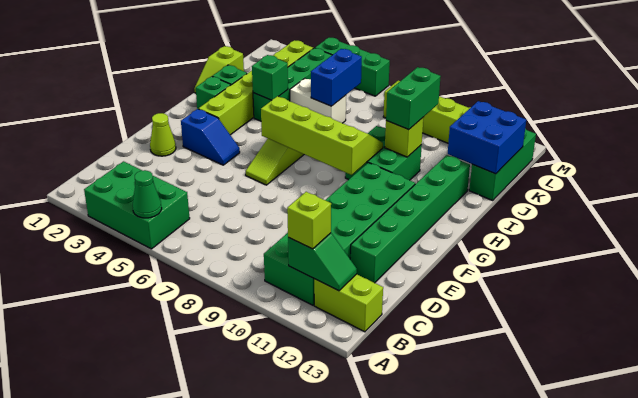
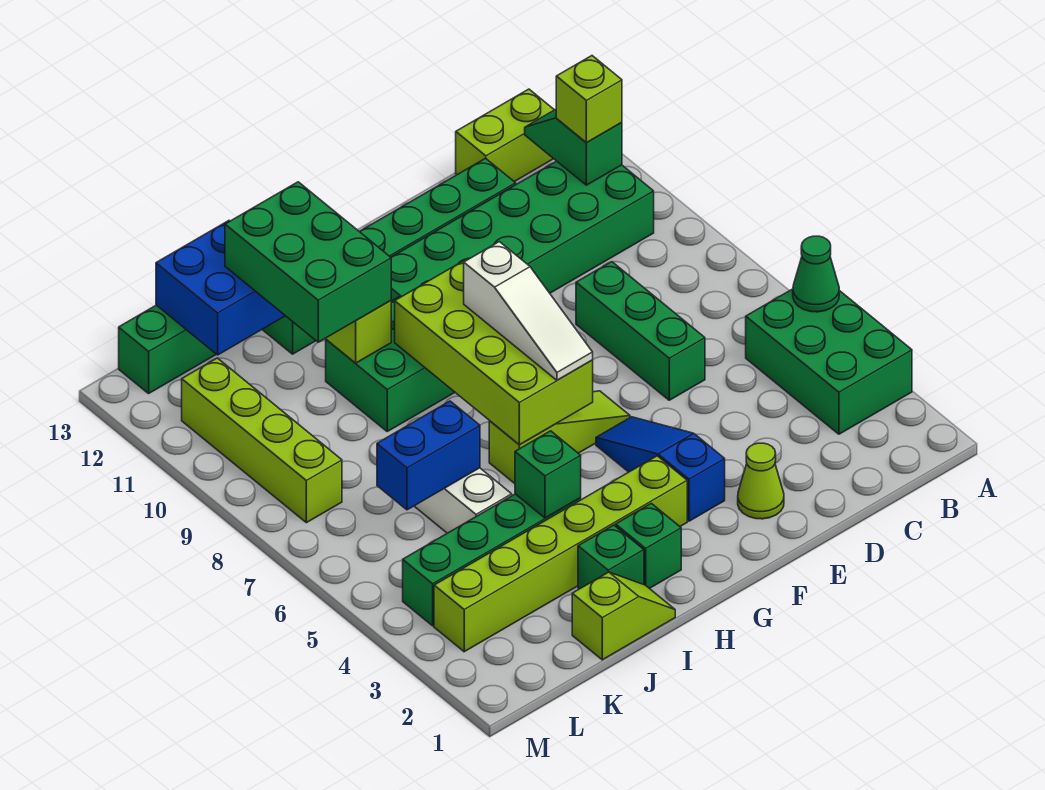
lime 1x2 brick [314,274,383,332] -> lime 1x2 brick turned to [456,89,554,182]
blue 1x2 slope [181,109,240,165] -> blue 1x3 slope [596,417,725,521]
lime 2x4 slope [261,96,383,175] -> lime 2x4 brick [395,258,593,445]
none -> white 1x3 slope [464,242,593,380]
green 1x2 brick [386,67,441,130] -> green 2x3 brick [225,182,391,342]
green 1x3 brick [315,38,390,96] -> green 1x3 brick moved to [576,262,705,400]

